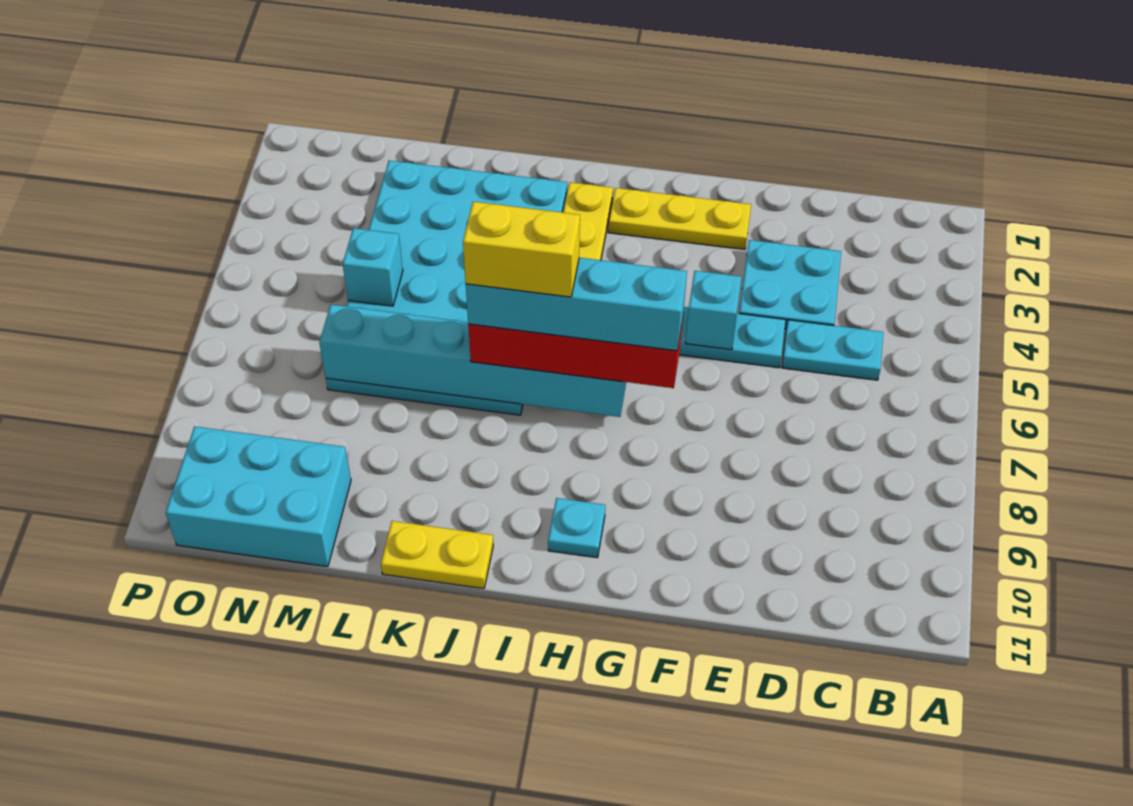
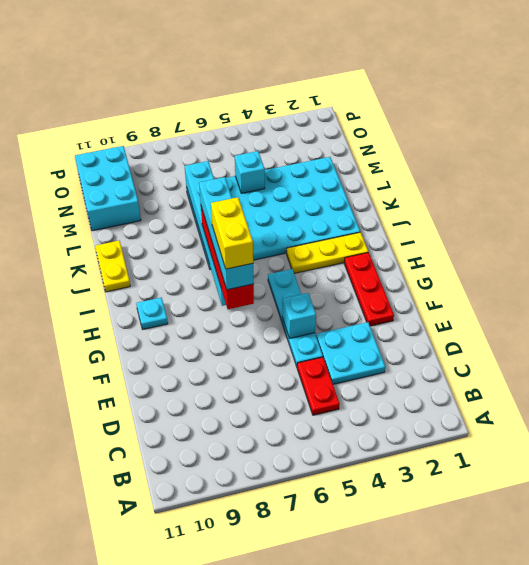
cyan 1x2 plate [782,320,883,380] -> red 1x2 plate [297,357,340,415]
yellow 1x3 plate [609,188,751,250] -> red 1x3 plate [344,252,394,326]
yellow 1x2 brick [463,202,580,297] -> yellow 1x2 brick moved to [211,197,253,269]

